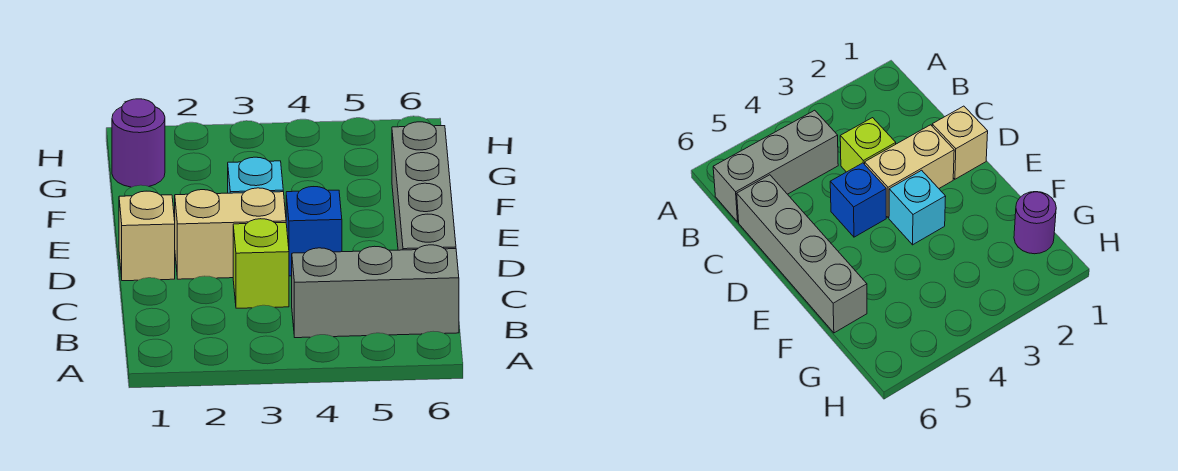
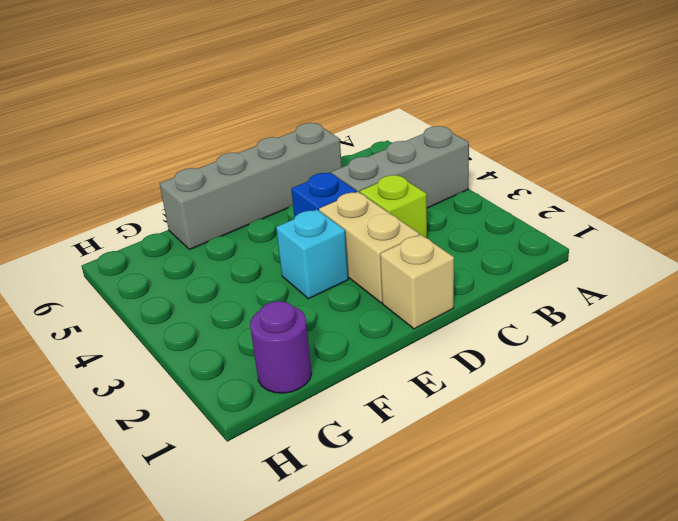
grey 1x3 brick [292,245,459,338] -> grey 1x3 brick turned to [332,126,469,208]

